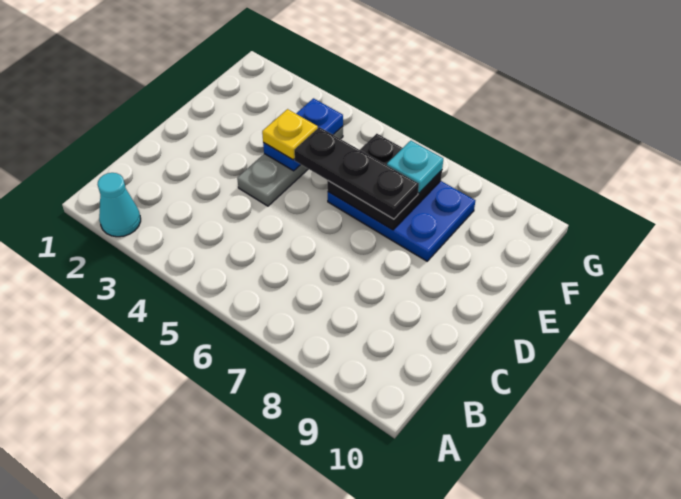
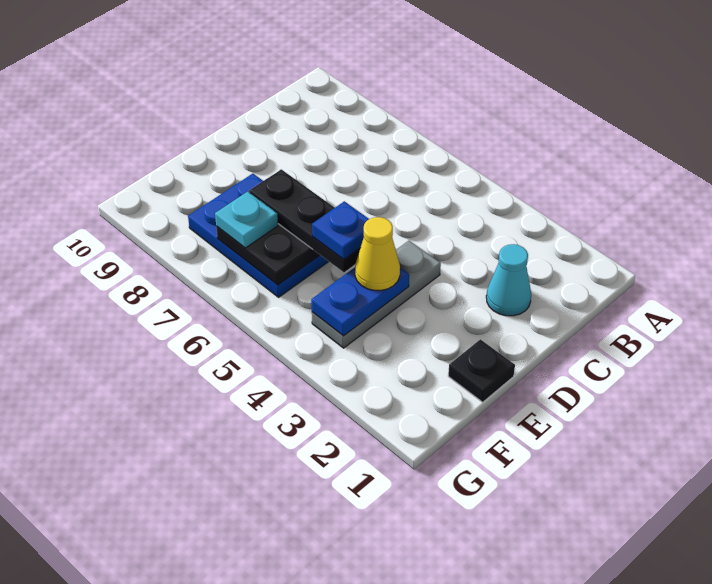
cyan 1x1 cone [98,173,141,237] -> cyan 1x1 cone moved to [486,244,531,316]
none -> black 1x1 plate [448,339,515,402]
yellow 1x1 plate [262,109,318,160] -> yellow 1x1 cone [355,217,400,290]
none -> blue 1x1 plate [312,201,369,260]

